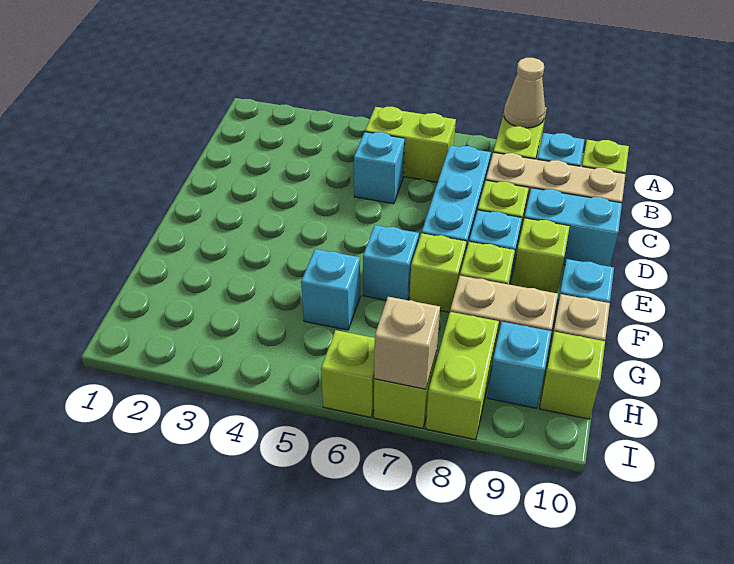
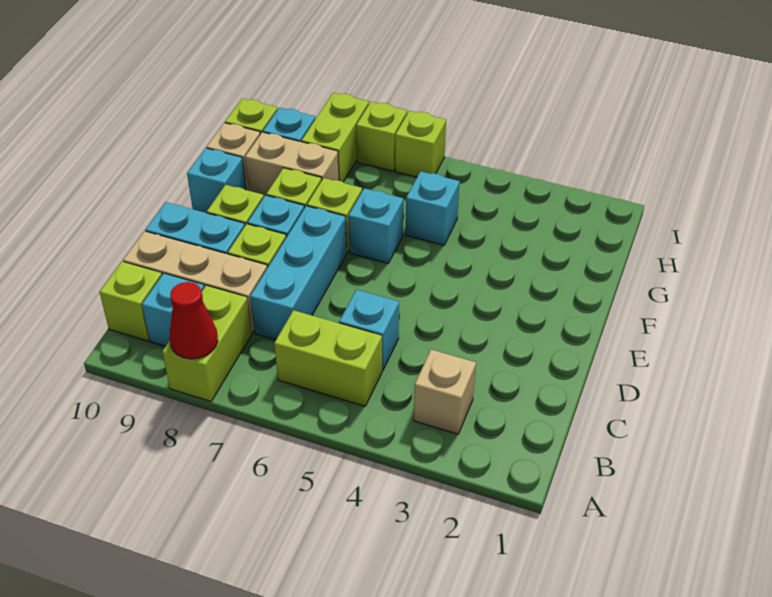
tan 1x1 cone [504,58,545,128] -> red 1x1 cone [169,282,218,359]
tan 1x1 brick [374,297,440,389] -> tan 1x1 brick moved to [414,350,476,434]

